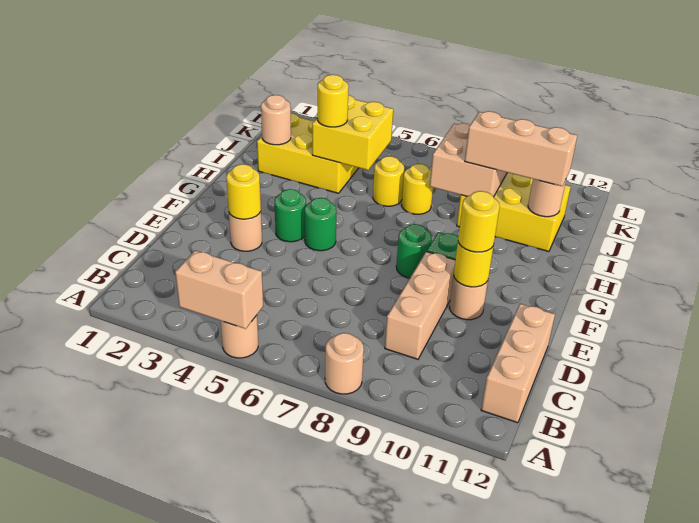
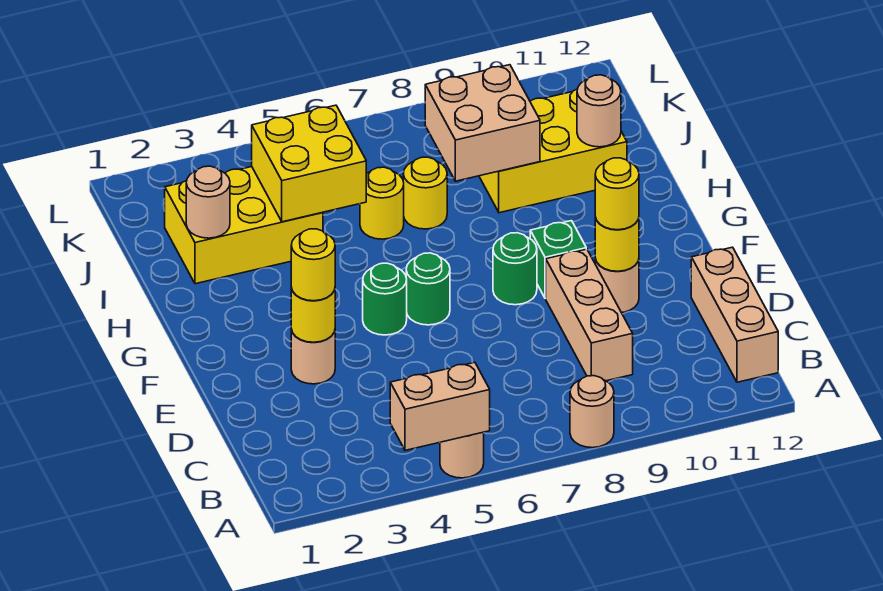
green 1x1 round brick [275,189,306,242] -> green 1x1 round brick moved to [406,253,450,325]
yellow 1x1 round brick [317,75,349,127] -> yellow 1x1 round brick moved to [291,229,335,301]
tan 1x3 brick [465,111,577,186] -> none

